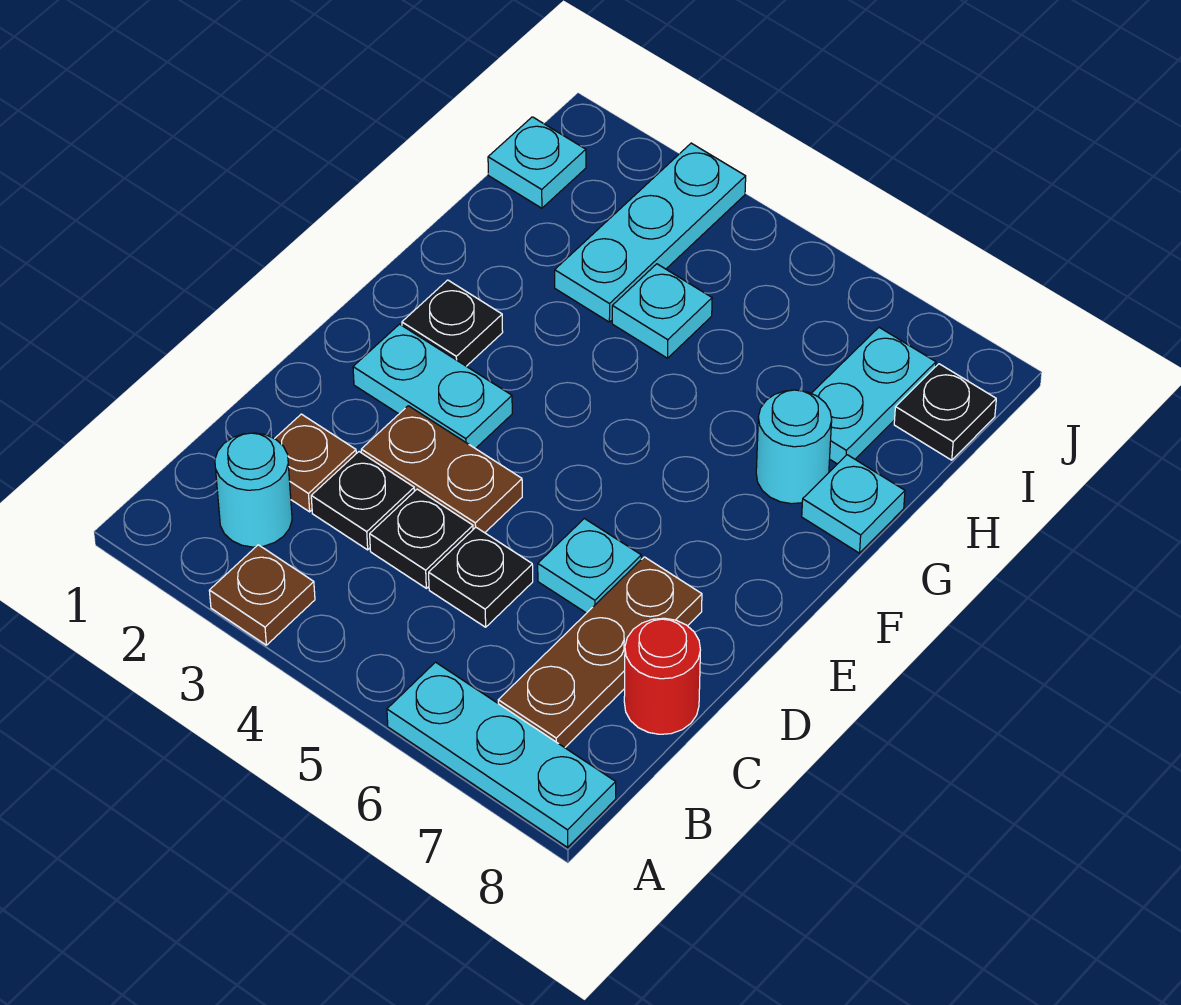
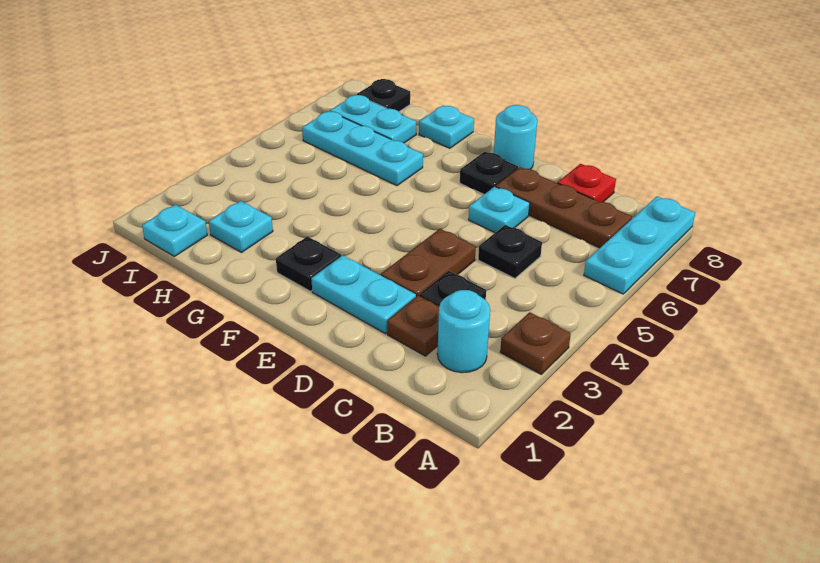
black 1x1 plate [370,489,473,588] -> black 1x1 plate moved to [460,152,518,194]
red 1x1 round brick [624,618,700,734] -> red 1x1 plate [558,164,616,202]
cyan 1x2 plate [353,324,512,449] -> cyan 1x2 plate turned to [311,255,416,334]
cyan 1x1 round brick [756,390,832,504] -> cyan 1x1 round brick moved to [494,105,537,169]
cyan 1x3 plate [555,143,746,322] -> cyan 1x3 plate moved to [302,111,423,186]
cyan 1x1 plate [612,264,712,358] -> cyan 1x1 plate moved to [209,201,273,252]

